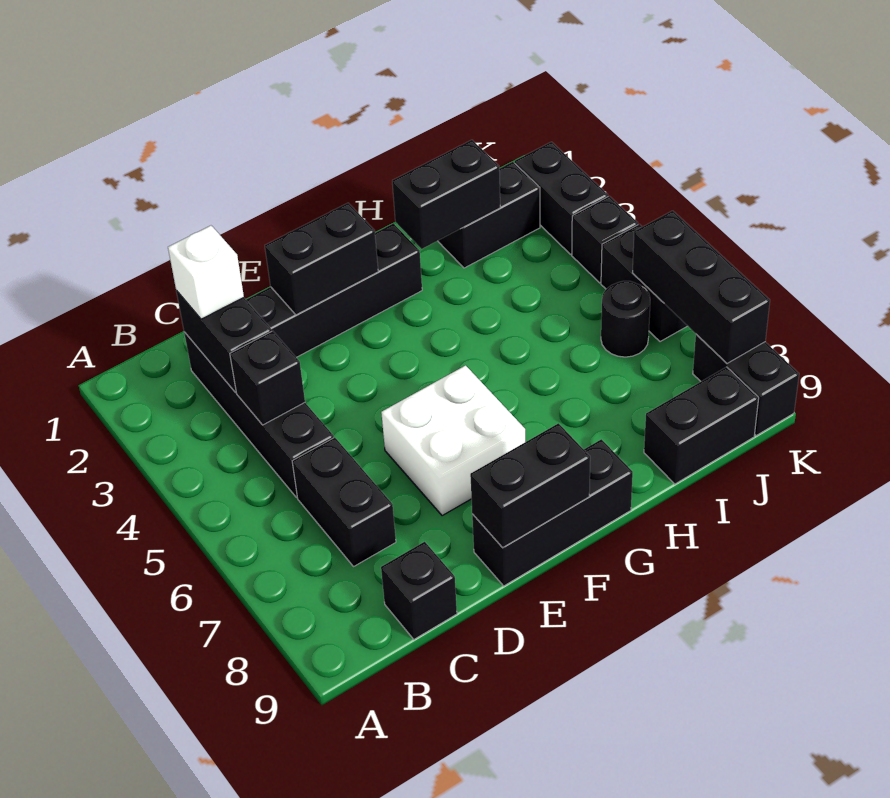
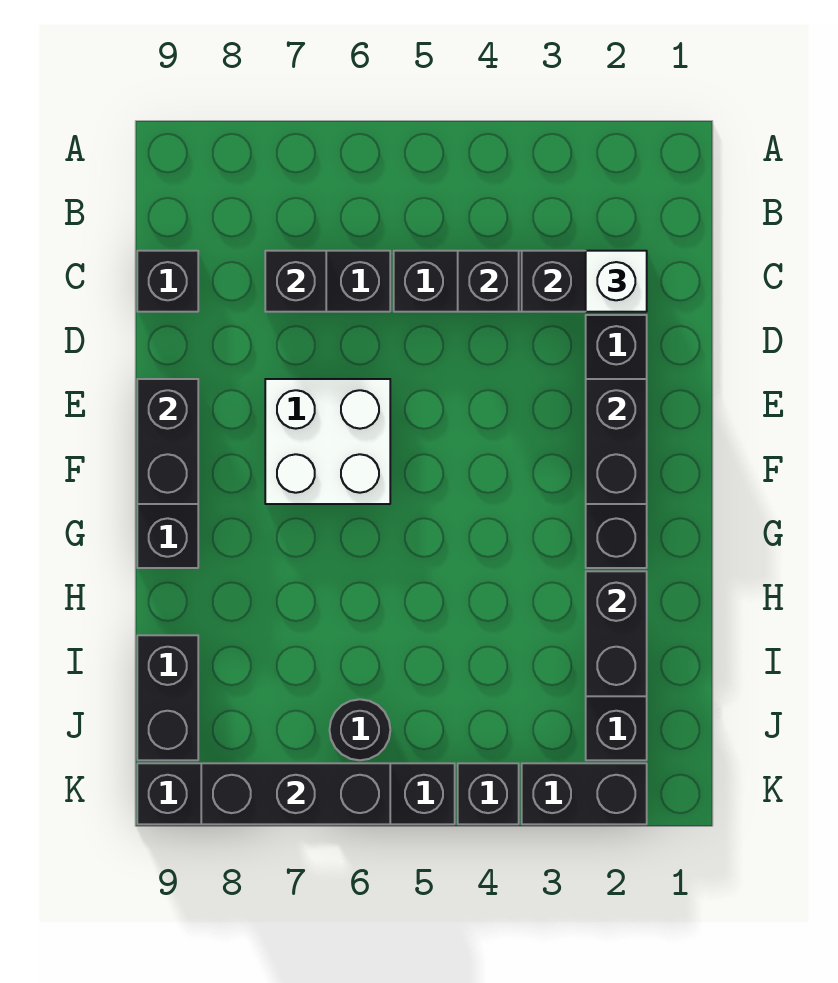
none -> black 1x1 brick [265,251,326,312]

